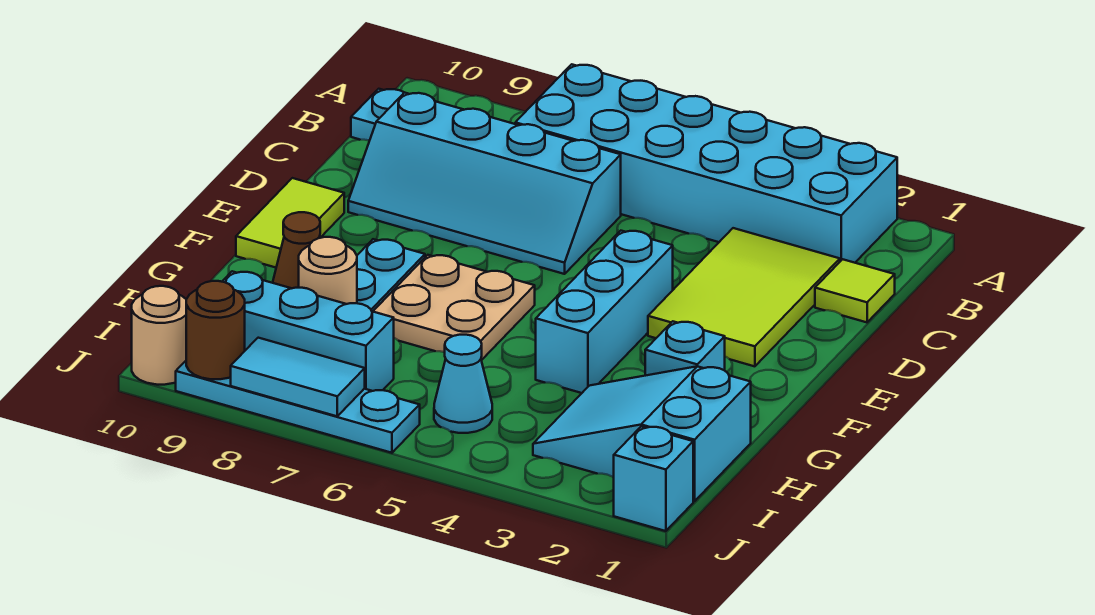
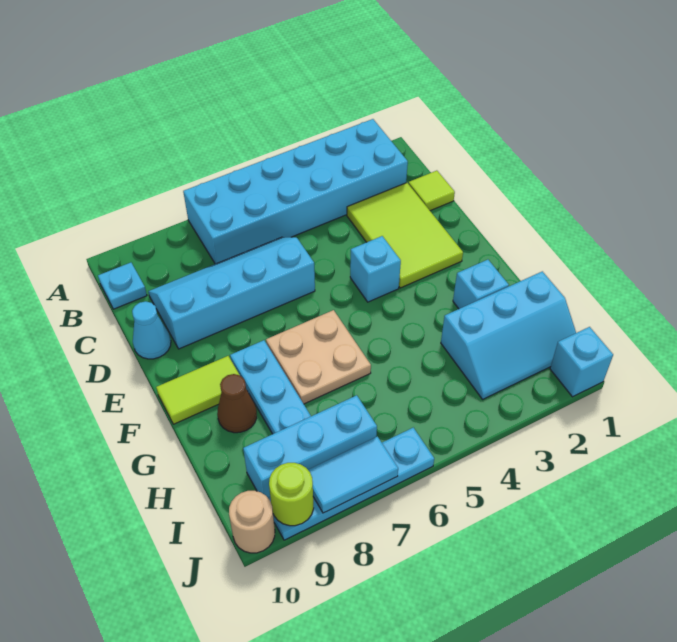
cyan 2x4 slope [348,93,621,274] -> cyan 2x4 slope turned to [148,237,315,349]
cyan 1x3 brick [536,231,673,393] -> cyan 1x1 brick [350,236,401,302]
lime 1x2 tile [236,178,344,268] -> lime 1x2 tile turned to [156,356,239,424]
cyan 2x3 slope [533,366,751,501] -> cyan 2x3 slope turned to [441,271,576,399]
tan 1x1 round brick [299,237,357,304] -> none
cyan 1x1 cone [434,335,492,433] -> cyan 1x1 cone moved to [132,301,171,359]
brown 1x1 round brick [186,281,245,379] -> lime 1x1 round brick [269,463,314,526]

